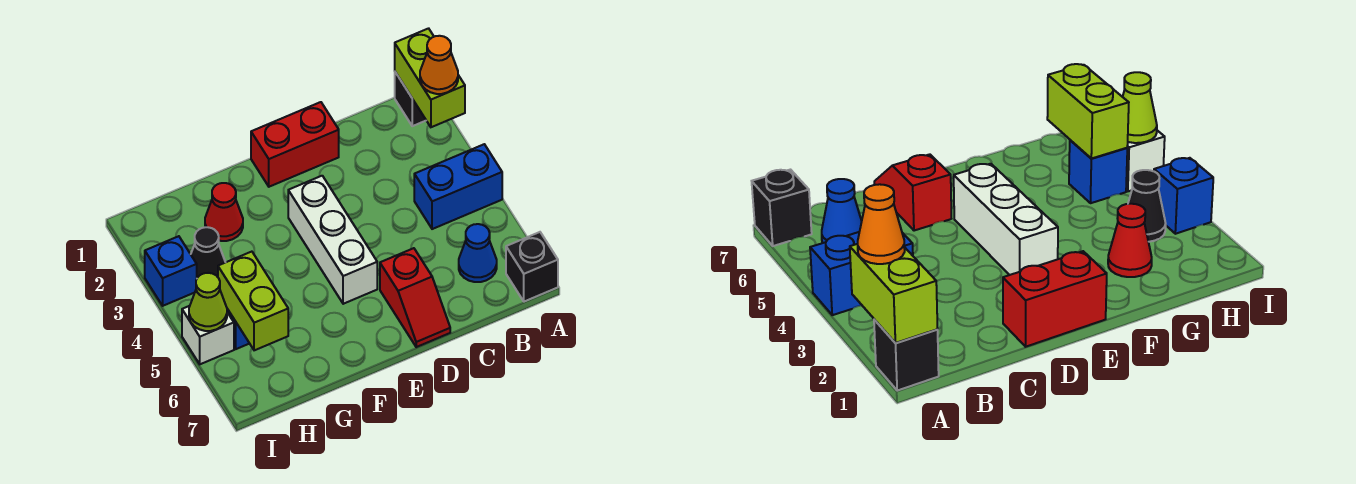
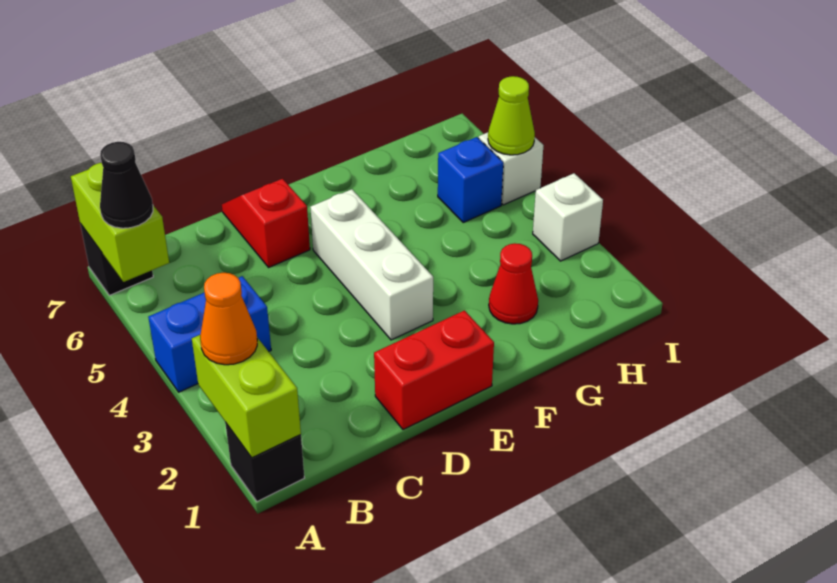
blue 1x1 cone [459,224,497,282] -> none
black 1x1 cone [191,227,225,278] -> black 1x1 cone moved to [100,142,153,228]
lime 1x2 brick [218,252,288,350] -> lime 1x2 brick moved to [71,163,169,282]
blue 1x1 brick [145,236,197,306] -> white 1x1 brick [533,173,603,261]

